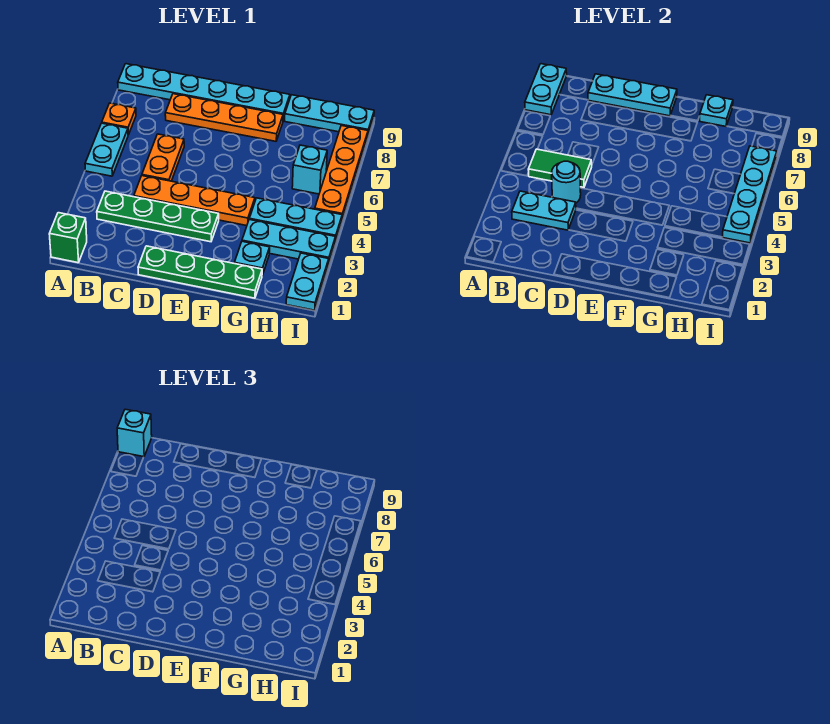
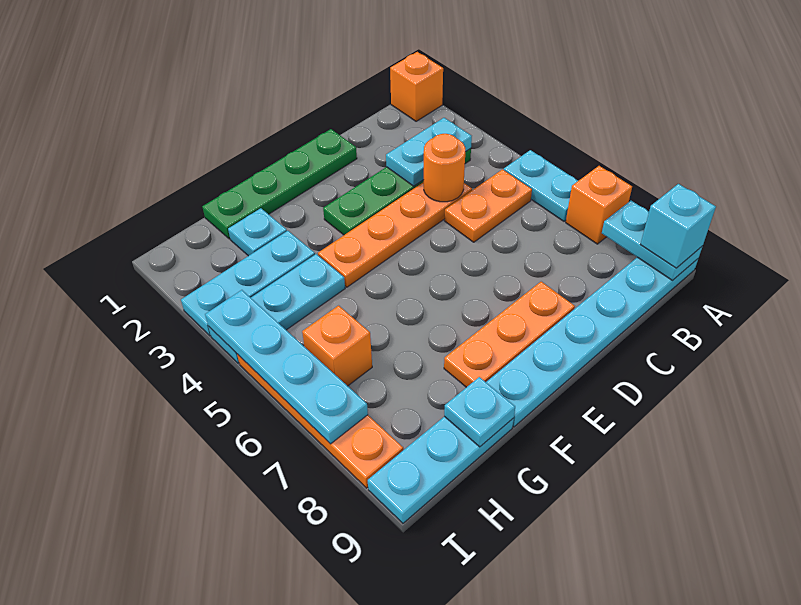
green 1x1 brick [49,213,87,263] -> orange 1x1 brick [390,52,443,121]
orange 1x1 plate [102,103,136,135] -> orange 1x1 brick [566,166,632,244]
green 1x2 tile [528,149,592,187] -> none
cyan 1x1 round brick [552,161,581,203] -> orange 1x1 round brick [424,134,465,202]
orange 1x2 plate [142,134,184,181] -> orange 1x2 plate turned to [445,170,532,242]
orange 1x4 plate [165,94,283,141] -> orange 1x3 plate [444,282,575,387]
cyan 1x3 plate [588,74,677,116] -> none
cyan 1x1 brick [292,145,327,194] -> orange 1x1 brick [302,306,372,386]
cyan 1x2 plate [286,253,329,310] -> none

